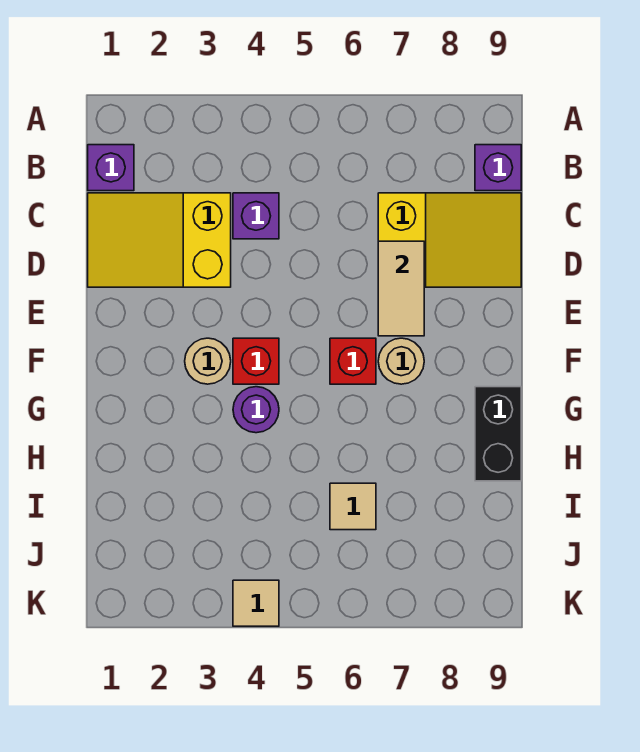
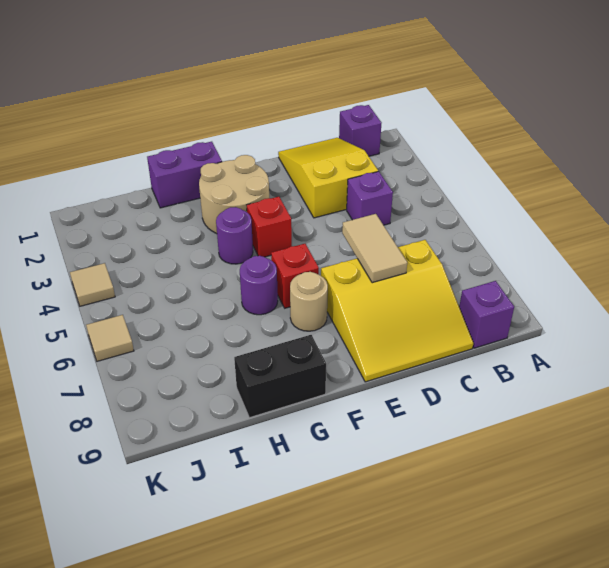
yellow 2x3 slope [378,193,521,287] -> yellow 3x3 slope [321,240,473,382]
tan 1x2 tile [378,241,424,336] -> tan 1x2 tile turned to [342,214,407,283]
tan 1x1 round brick [185,338,231,384] -> tan 2x2 round brick [199,155,269,234]
none -> purple 1x2 brick [147,142,222,208]
none -> purple 1x1 round brick [240,256,278,315]
tan 1x1 tile [330,483,376,530] -> tan 1x1 tile moved to [86,315,134,361]

